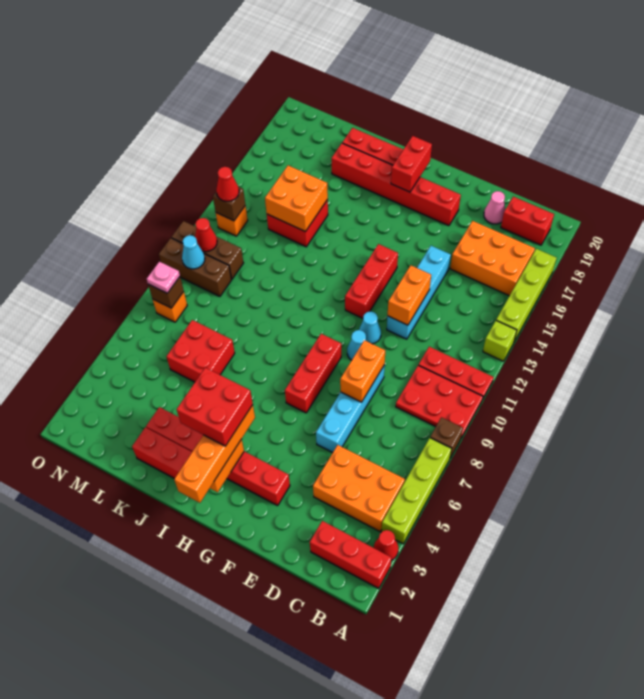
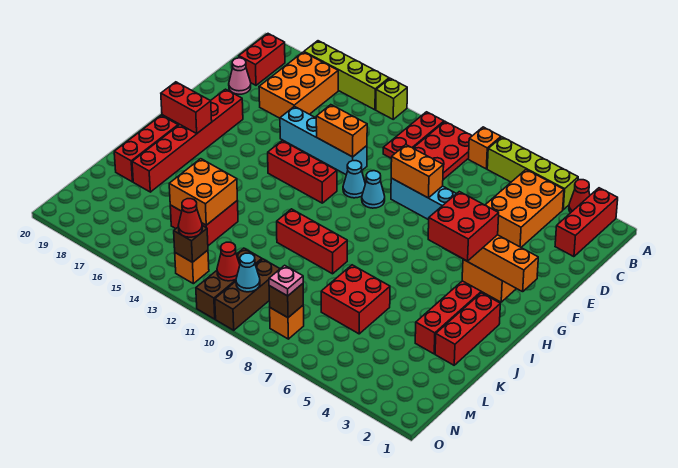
brown 1x1 brick [430,417,463,458] -> orange 1x1 brick [468,127,501,169]
red 1x3 brick [285,334,341,413] -> red 1x3 brick moved to [277,209,347,274]

